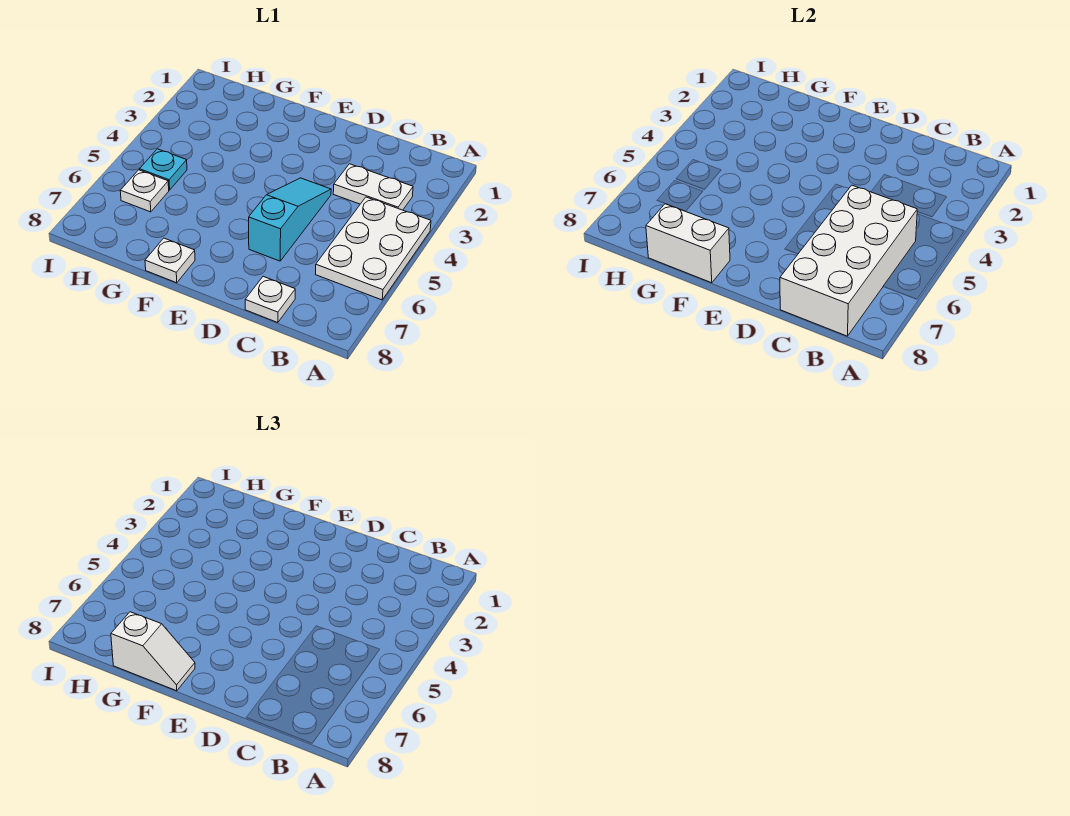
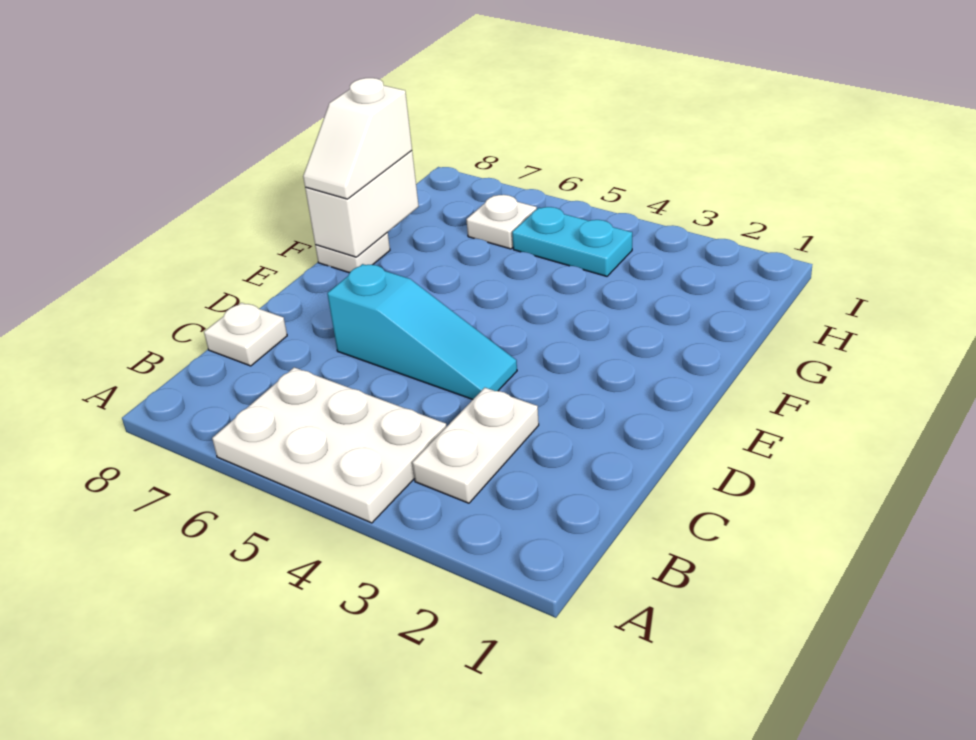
white 2x4 brick [780,185,917,336] -> none
cyan 1x1 plate [140,149,187,190] -> cyan 1x2 plate [512,207,632,276]

